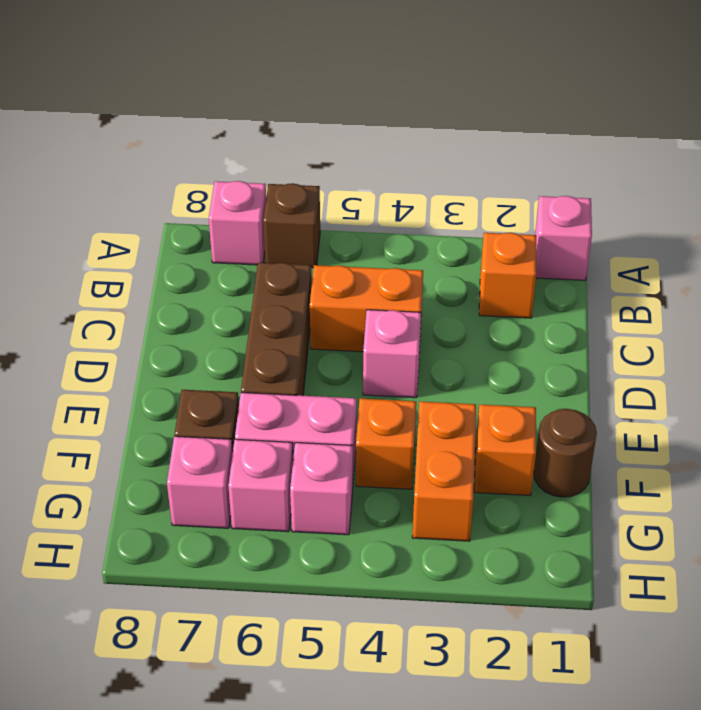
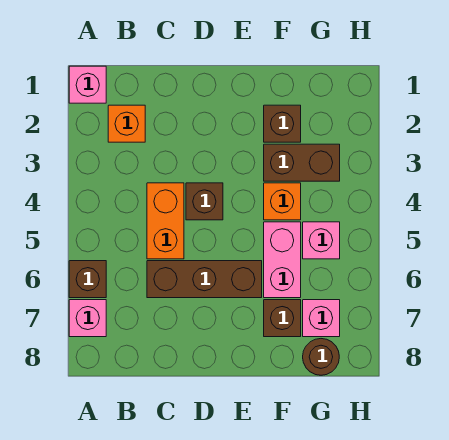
pink 1x1 brick [363,310,421,398] -> brown 1x1 brick [186,183,223,220]
brown 1x1 round brick [534,409,597,497] -> brown 1x1 round brick moved to [303,339,339,375]
orange 1x1 brick [474,404,536,496] -> brown 1x1 brick [264,105,301,142]
orange 1x2 brick [412,402,476,541] -> brown 1x2 brick [264,144,340,181]
pink 1x1 brick [228,439,293,532] -> none

